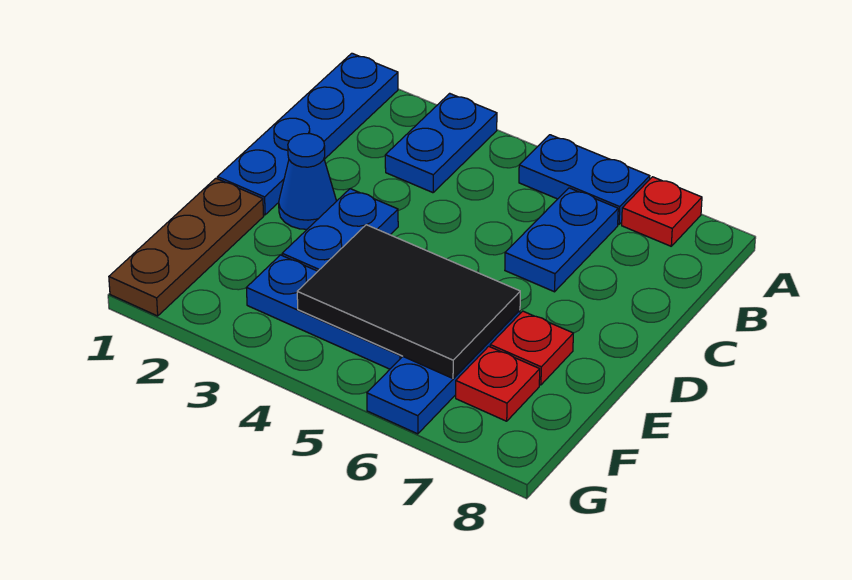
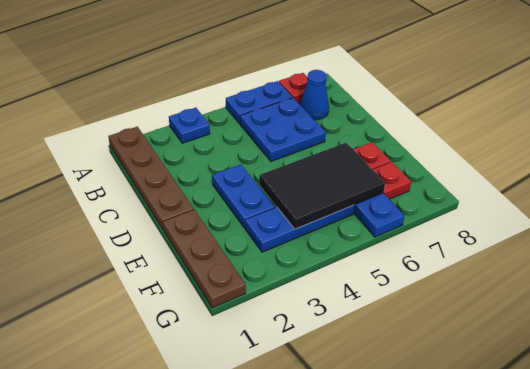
blue 1x4 plate [217,53,398,215] -> brown 1x4 plate [108,127,194,229]
blue 1x2 plate [385,93,497,193] -> blue 1x1 plate [169,108,210,143]
blue 1x2 plate [505,188,618,292] -> blue 2x2 plate [240,98,326,161]
blue 1x1 cone [279,134,336,229] -> blue 1x1 cone moved to [300,70,329,120]

